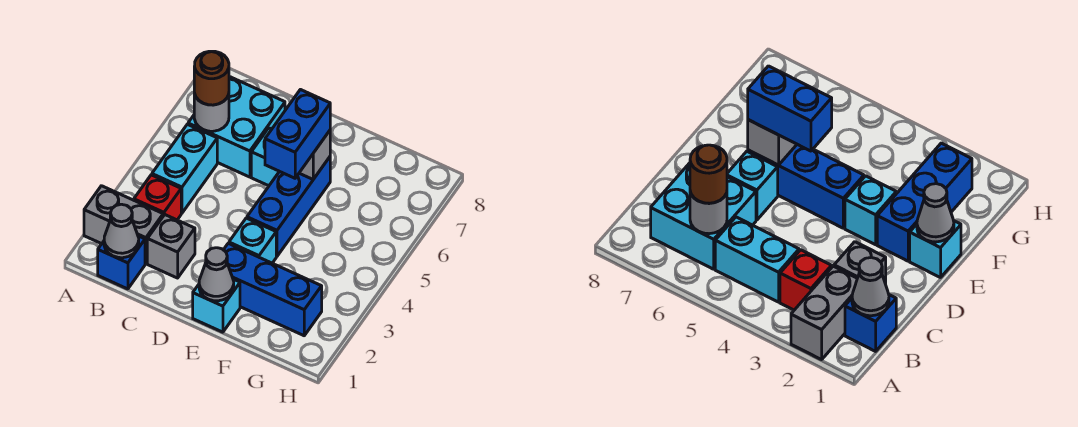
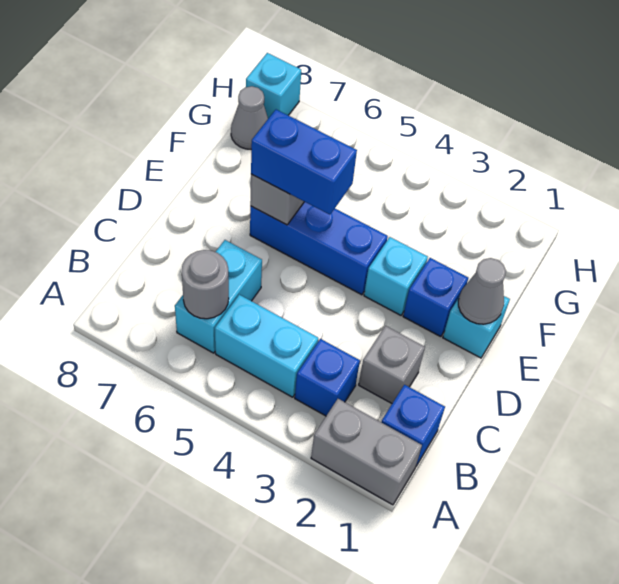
grey 1x2 brick [84,186,163,264] -> grey 1x2 brick turned to [311,399,422,505]
grey 1x1 cone [104,204,139,258] -> grey 1x1 cone moved to [231,86,268,149]
red 1x1 brick [134,175,181,220] -> blue 1x1 brick [295,339,360,416]
cyan 2x2 brick [188,77,285,177] -> cyan 1x2 brick [175,240,262,353]
brown 1x1 round brick [194,51,229,105] -> none
cyan 1x1 brick [251,128,279,186] -> cyan 1x1 brick moved to [246,53,301,118]
blue 1x3 brick [224,243,322,336] -> blue 1x1 brick [403,258,468,337]

